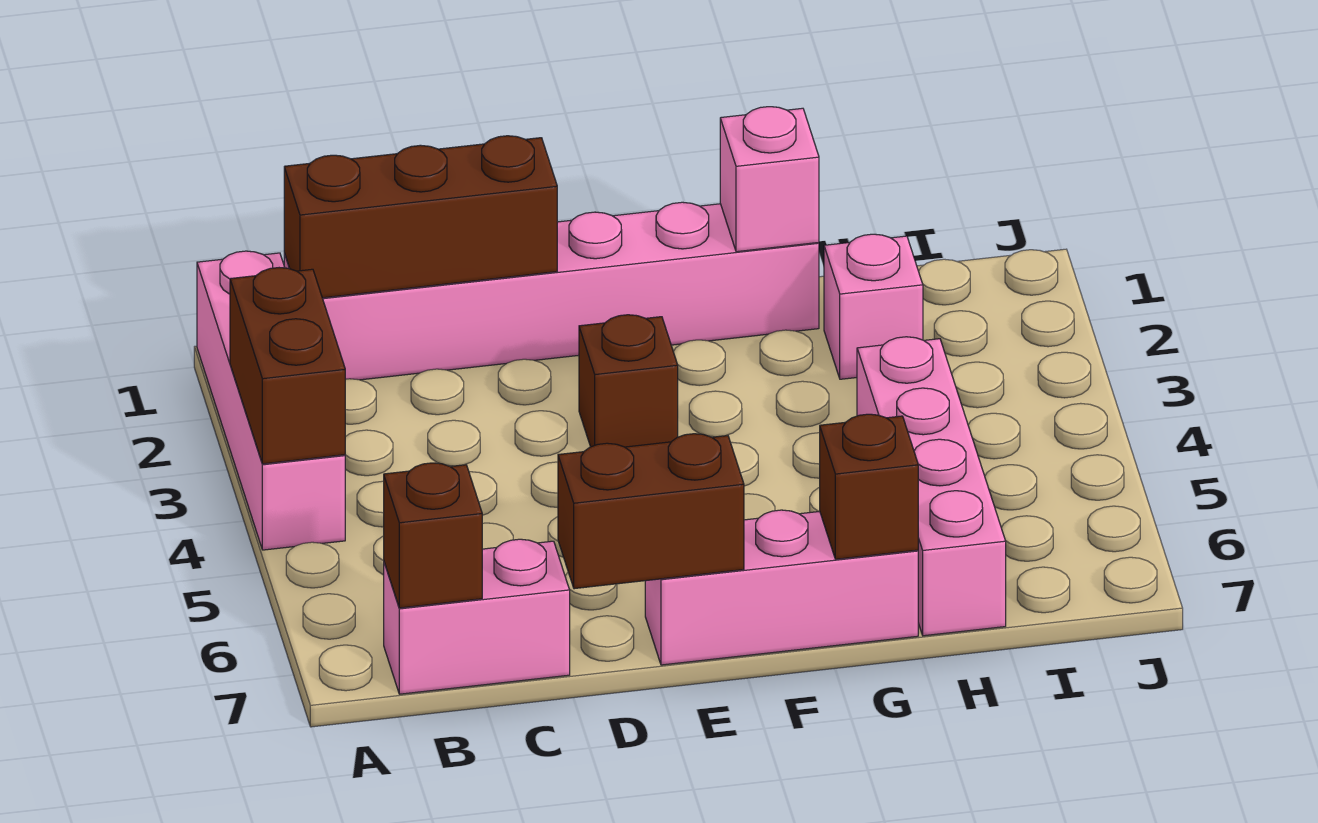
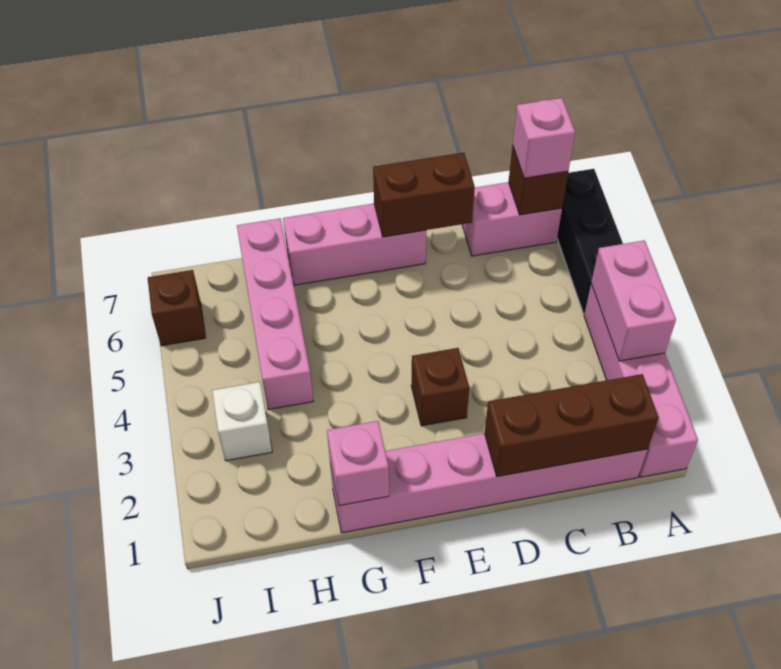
brown 1x2 brick [230,268,345,464] -> pink 1x2 brick [591,240,676,361]
none -> black 1x3 brick [557,169,623,314]
brown 1x1 brick [820,414,918,559] -> brown 1x1 brick moved to [148,270,206,346]
pink 1x1 brick [824,234,923,379] -> pink 1x1 brick moved to [513,98,575,178]
none -> white 1x1 brick [212,382,272,461]

